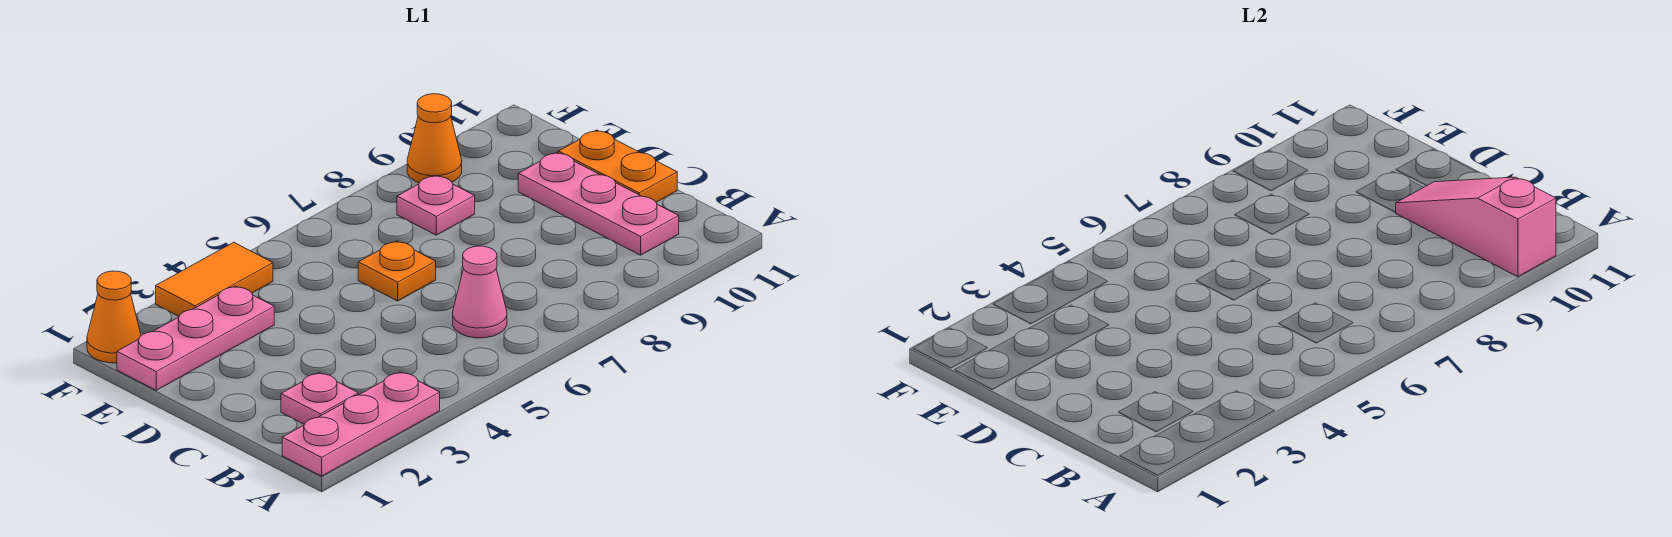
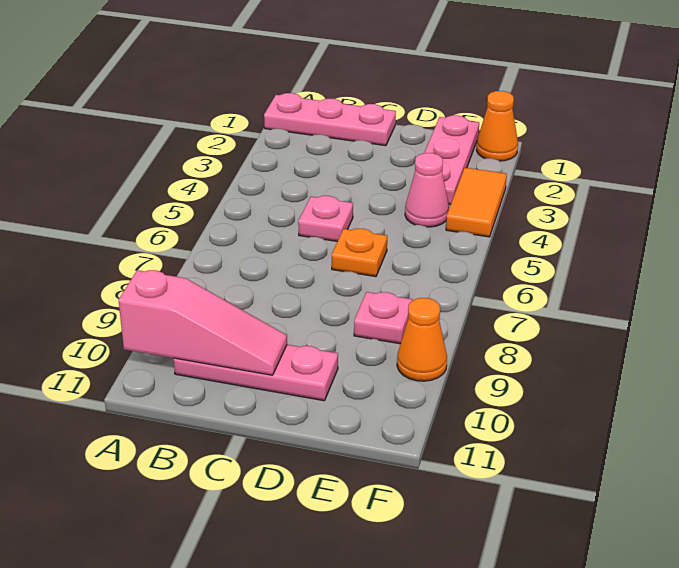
pink 1x3 plate [282,372,440,476] -> pink 1x3 plate turned to [264,93,396,146]
pink 1x1 plate [281,373,358,424] -> pink 1x1 plate moved to [298,196,353,241]
pink 1x1 cone [453,246,507,338] -> pink 1x1 cone moved to [405,153,449,227]
orange 1x2 plate [558,130,677,202] -> none

